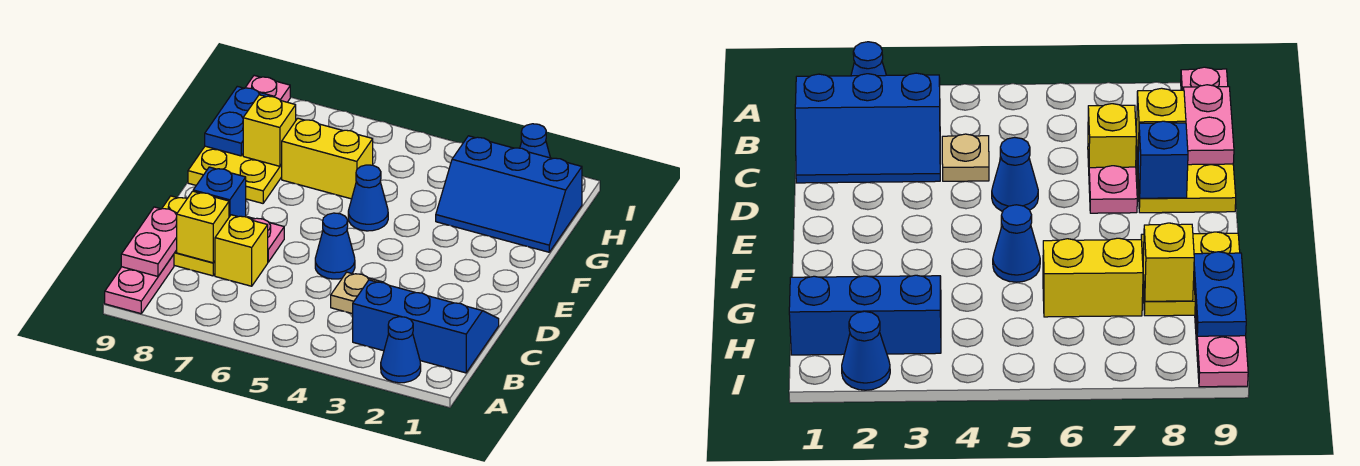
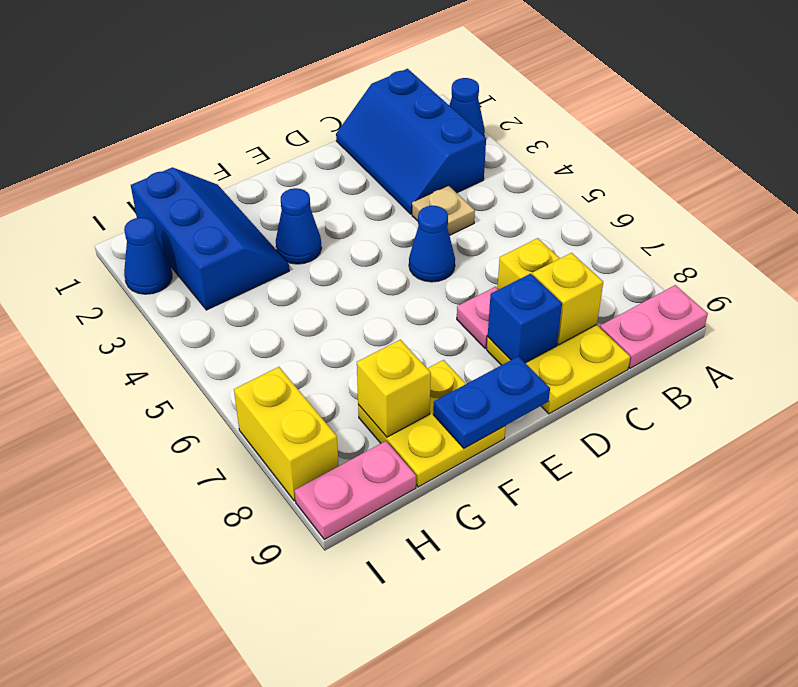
pink 1x2 plate [121,207,177,276] -> none
blue 1x1 cone [348,165,388,231] -> blue 1x1 cone moved to [276,188,322,264]
yellow 1x2 brick [281,118,373,199] -> yellow 1x2 brick moved to [234,367,339,501]
blue 1x2 plate [205,86,274,156] -> blue 1x2 plate moved to [433,356,550,448]

